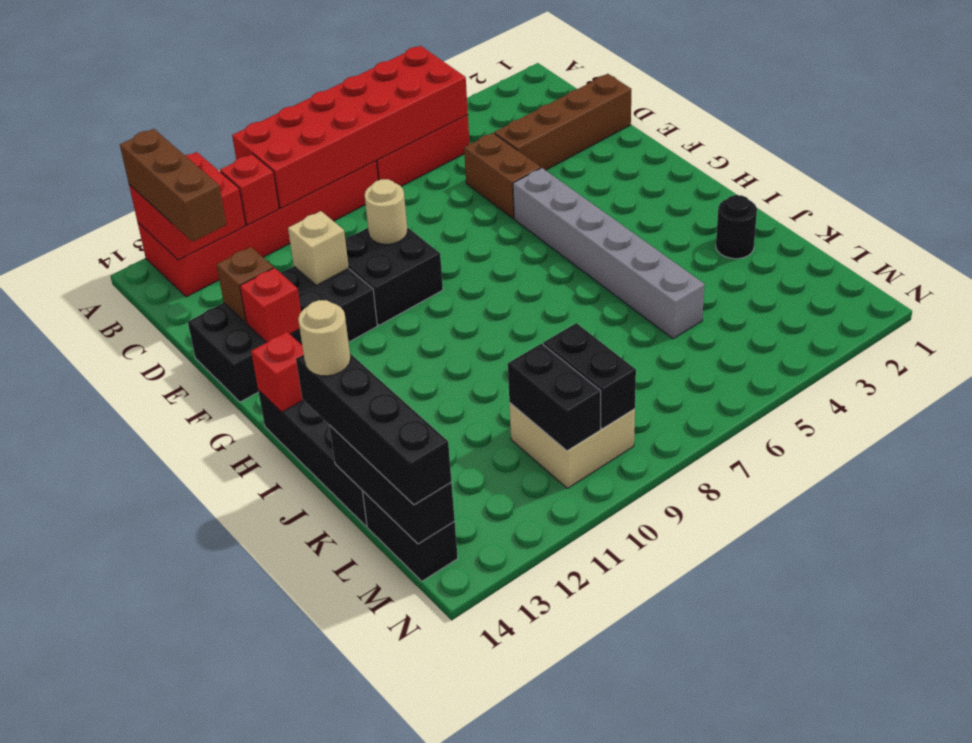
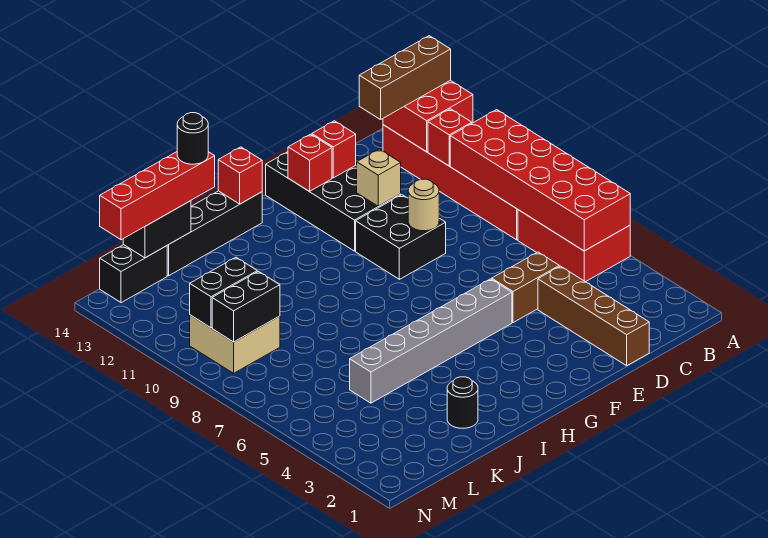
brown 1x1 brick [216,247,273,323] -> red 1x1 brick [312,121,356,178]
black 1x4 brick [296,354,452,505] -> red 1x4 brick [100,152,215,240]
tan 1x1 round brick [298,300,351,376] -> black 1x1 round brick [177,113,208,164]
black 1x3 brick [329,425,455,544] -> black 1x2 brick [123,201,191,258]

